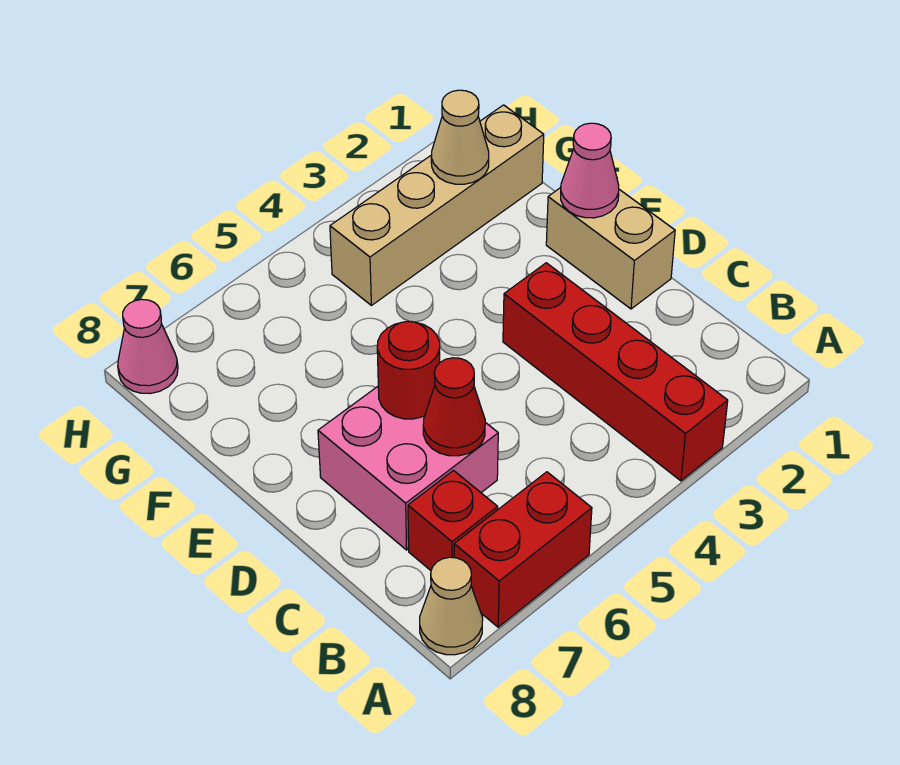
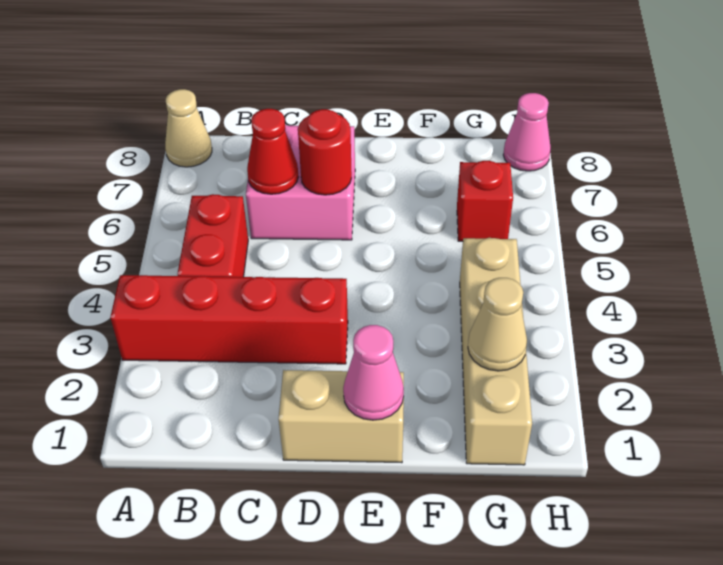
red 1x2 brick [454,472,592,627] -> red 1x2 brick moved to [177,194,248,277]
red 1x1 brick [408,471,498,570] -> red 1x1 brick moved to [457,161,513,241]

